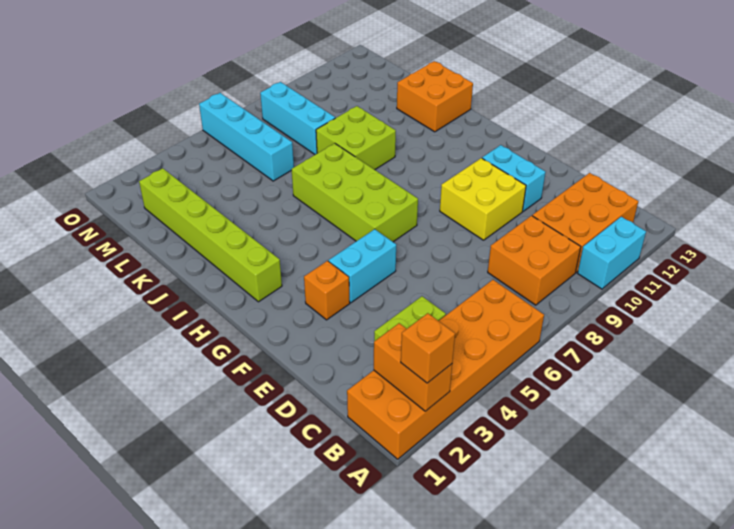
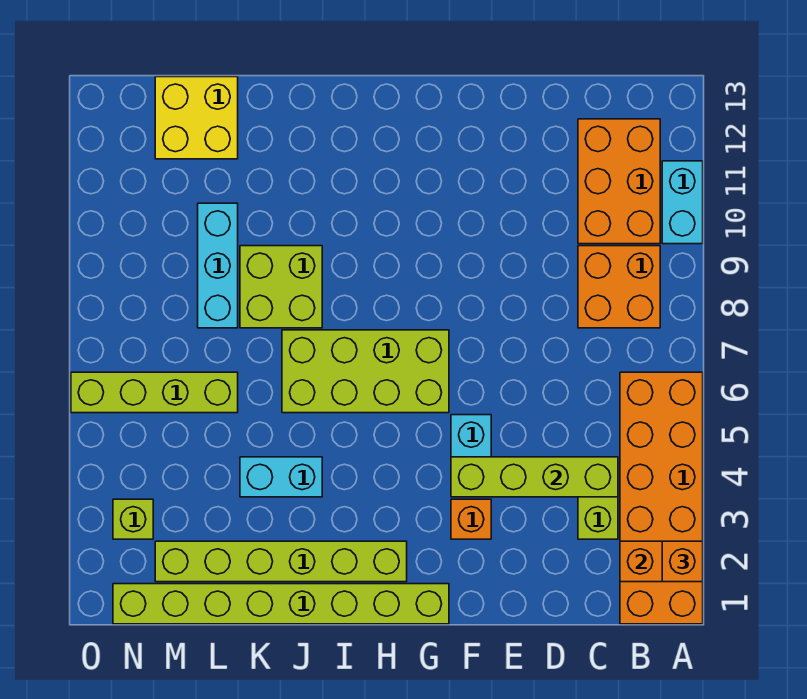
none -> lime 1x4 brick [451,457,618,497]
yellow 2x2 brick [440,158,526,240] -> yellow 2x2 brick moved to [155,77,238,159]
cyan 1x2 brick [482,145,546,211] -> cyan 1x2 brick moved to [240,457,322,497]
none -> lime 1x8 brick [113,584,449,624]
orange 2x2 brick [397,61,473,132] -> none
cyan 1x4 brick [199,93,294,181] -> lime 1x4 brick [71,372,238,413]
cyan 1x3 brick [260,82,335,155] -> cyan 1x3 brick turned to [198,203,238,328]
none -> lime 1x1 brick [113,499,153,539]

